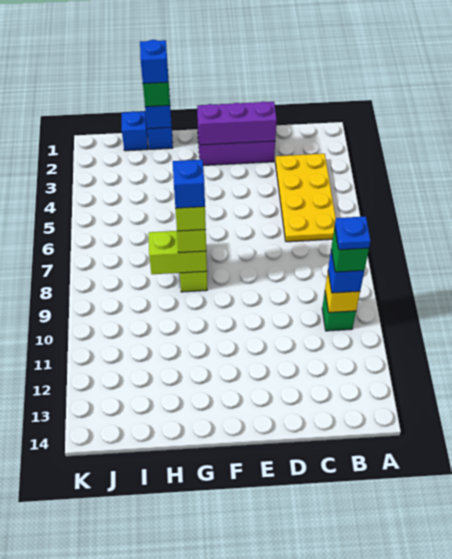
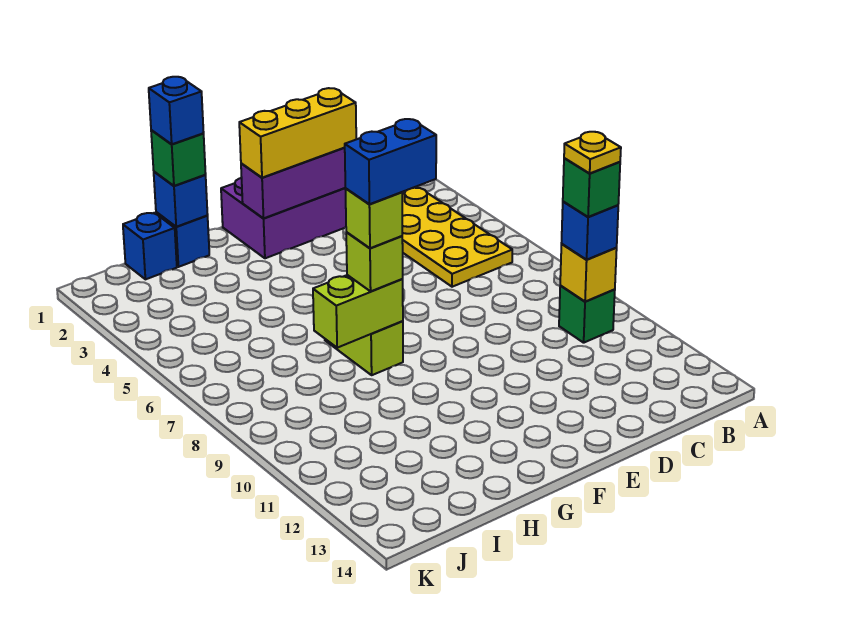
blue 1x1 plate [335,216,371,250] -> yellow 1x1 plate [564,132,621,173]
none -> yellow 1x3 brick [239,88,356,178]
blue 1x1 brick [173,160,205,208] -> blue 1x2 brick [345,119,436,204]

